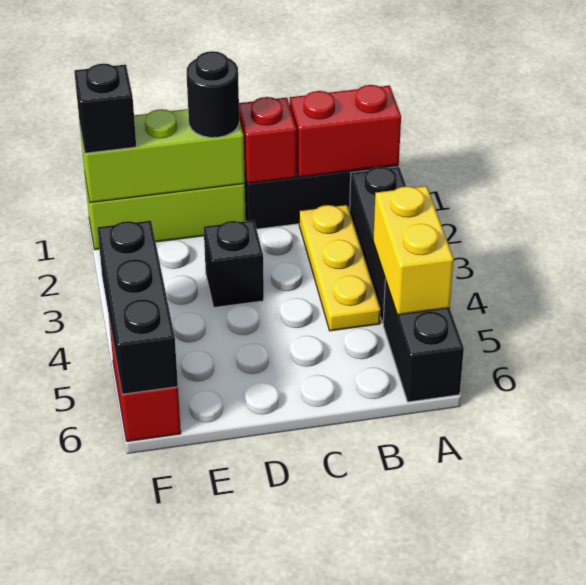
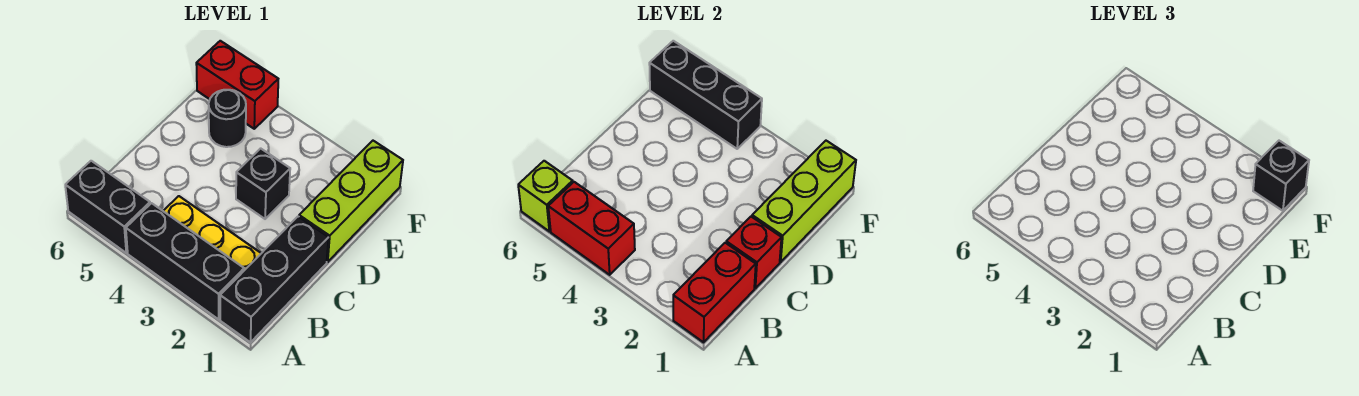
yellow 1x2 brick [373,186,454,315] -> red 1x2 brick [548,182,635,275]
none -> lime 1x1 brick [518,161,573,231]
black 1x1 round brick [186,51,239,138] -> black 1x1 round brick moved to [209,90,246,147]

